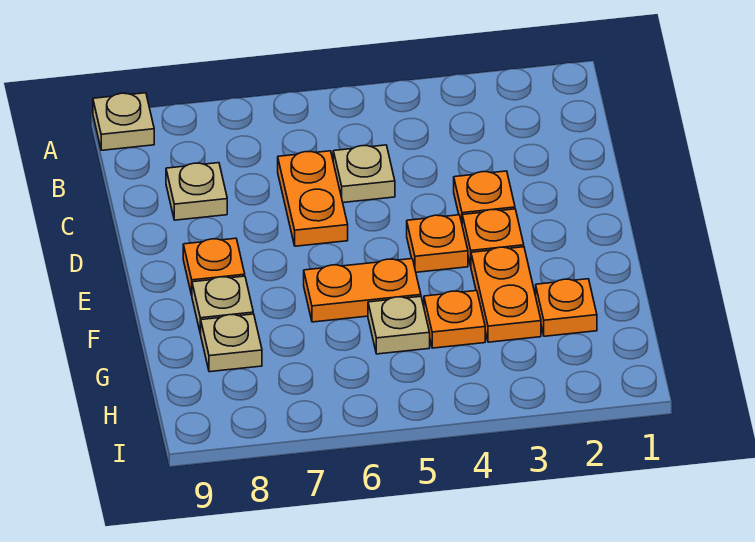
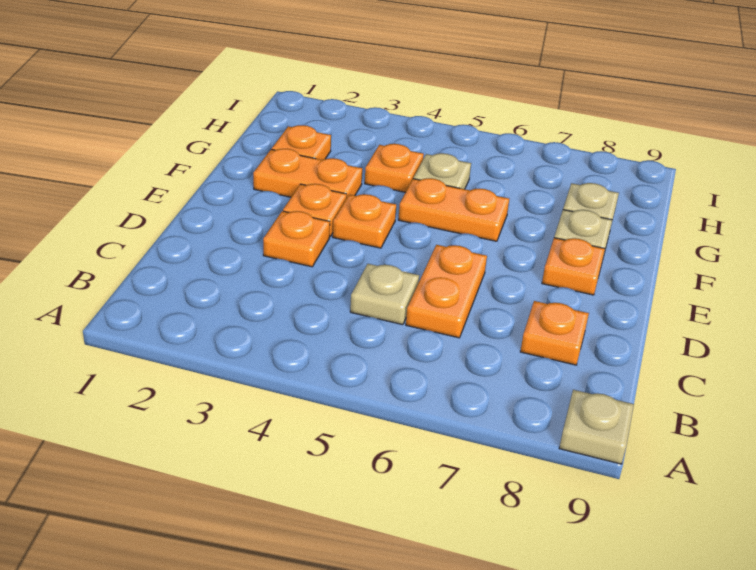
tan 1x1 plate [166,163,227,220] -> orange 1x1 plate [520,301,589,365]
orange 1x2 plate [471,247,541,342] -> orange 1x2 plate turned to [253,149,362,197]

